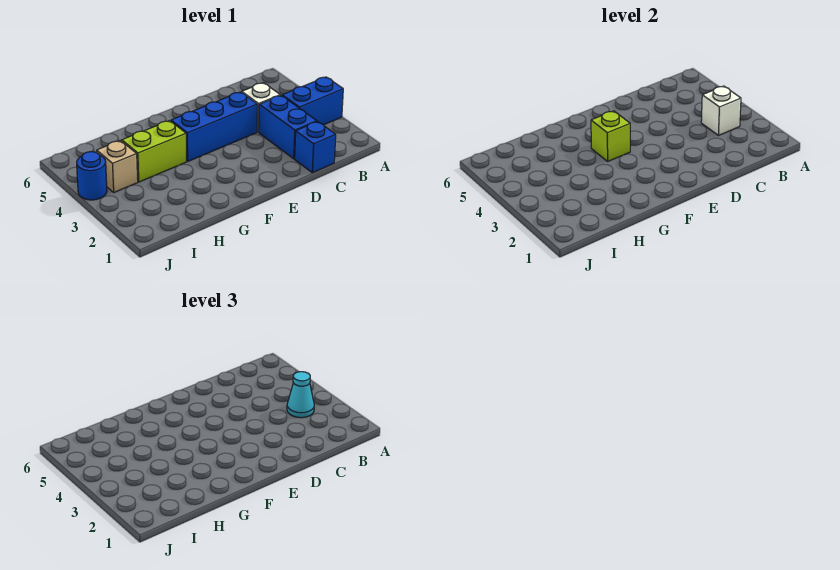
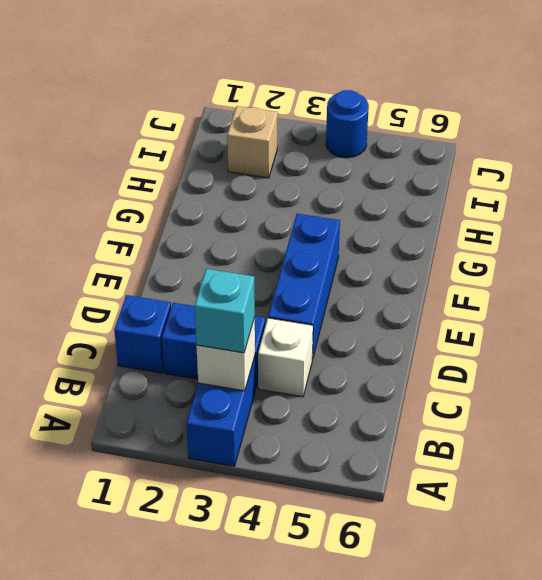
cyan 1x1 cone [287,372,314,418] -> cyan 1x1 brick [195,269,255,353]
lime 1x1 brick [591,111,630,161] -> none
lime 1x2 brick [122,121,186,182] -> none
tan 1x1 brick [97,140,138,192] -> tan 1x1 brick moved to [227,106,278,178]

